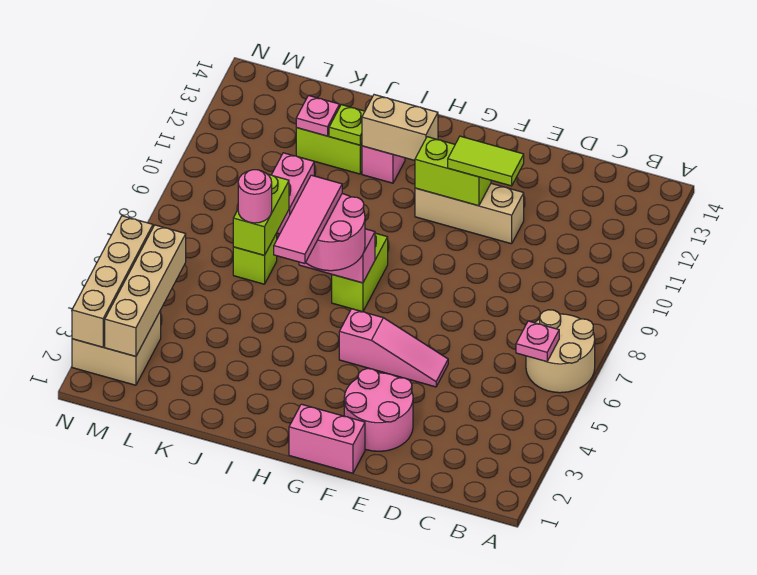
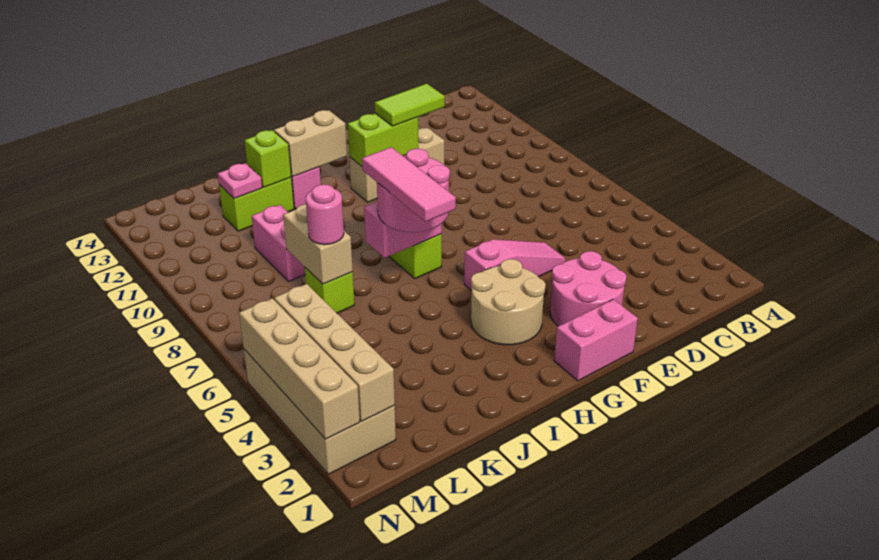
tan 2x2 round brick [526,310,595,393] -> tan 2x2 round brick moved to [471,259,545,345]
pink 1x1 plate [516,321,559,362] -> none
lime 1x1 plate [329,105,365,145] -> lime 1x1 brick [245,130,291,187]
lime 1x2 brick [233,175,289,255] -> tan 1x2 brick [283,204,353,284]
tan 2x2 brick [72,311,161,385] -> tan 2x4 brick [244,349,396,474]

